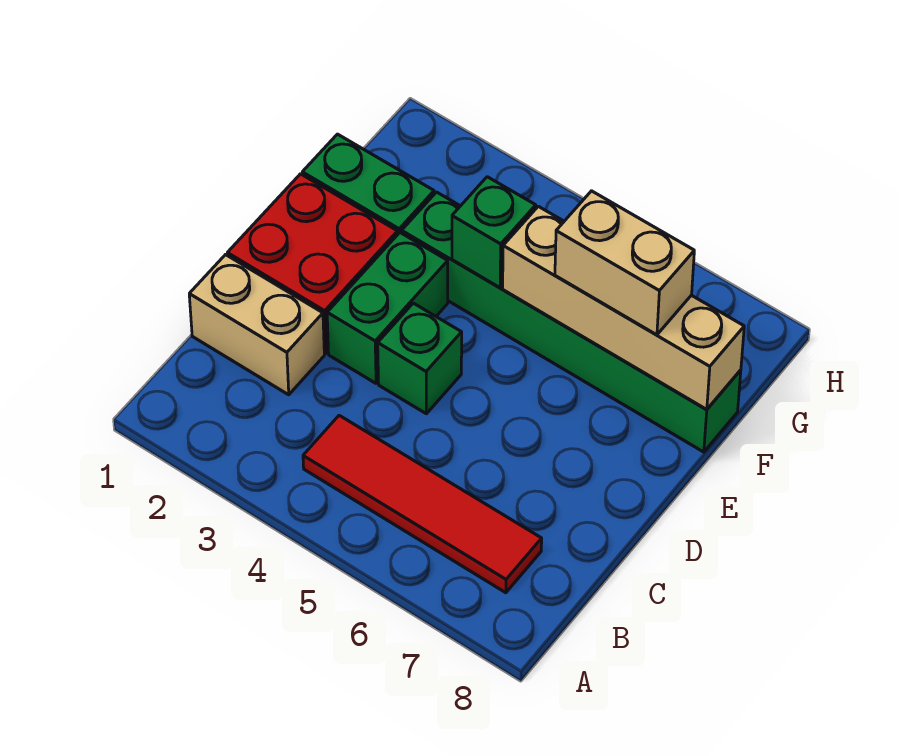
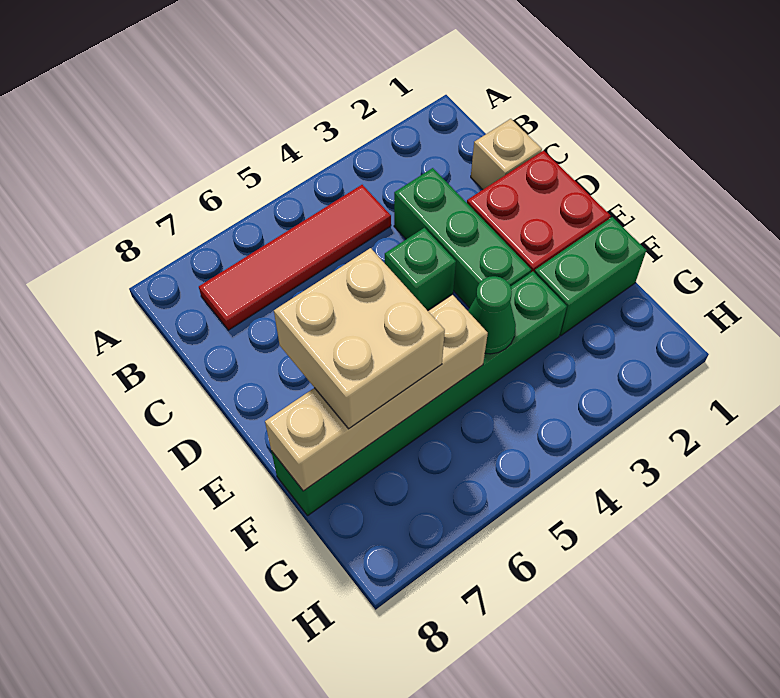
tan 1x2 brick [189,255,324,395] -> tan 1x1 brick [471,119,542,190]
green 1x2 brick [327,233,448,383] -> green 1x3 brick [394,168,531,308]
green 1x1 brick [452,177,536,288] -> green 1x1 cone [468,276,516,354]
tan 1x2 brick [555,191,694,335] -> tan 2x2 brick [274,248,445,429]

